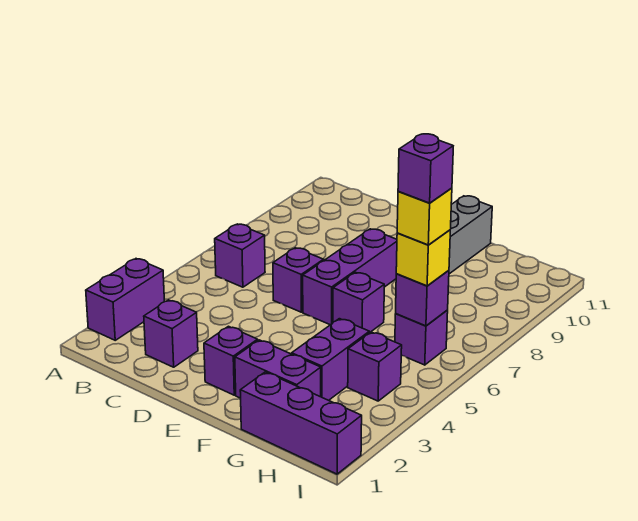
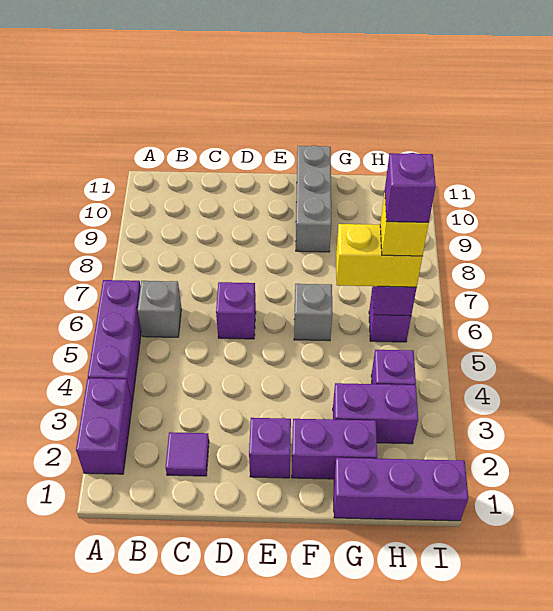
purple 1x1 brick [215,224,265,287] -> grey 1x1 brick [138,281,181,337]
purple 1x1 brick [144,300,198,367] -> purple 1x1 tile [165,432,209,476]
purple 1x3 brick [303,229,397,325] -> purple 1x3 brick moved to [88,280,141,402]
purple 1x1 brick [333,272,384,333] -> grey 1x1 brick [294,284,332,341]
purple 1x2 brick [292,319,369,400] -> purple 1x2 brick turned to [333,383,418,444]
yellow 1x1 brick [396,230,450,286] -> yellow 1x2 brick [336,224,422,287]

